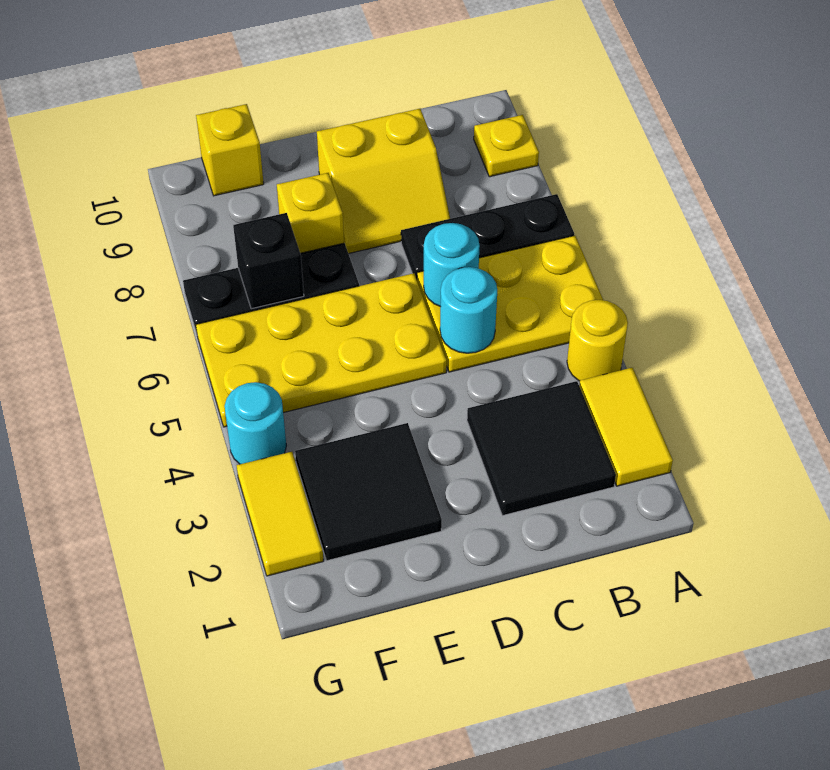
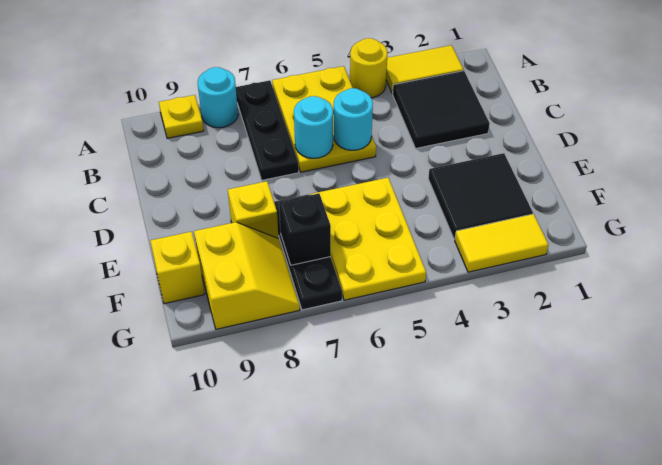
yellow 2x2 slope [317,109,450,254] -> yellow 2x2 slope moved to [194,222,300,329]
yellow 2x4 plate [196,273,447,427] -> yellow 2x3 plate [311,178,426,300]
cyan 1x1 round brick [225,382,286,464] -> cyan 1x1 round brick moved to [198,67,238,128]

